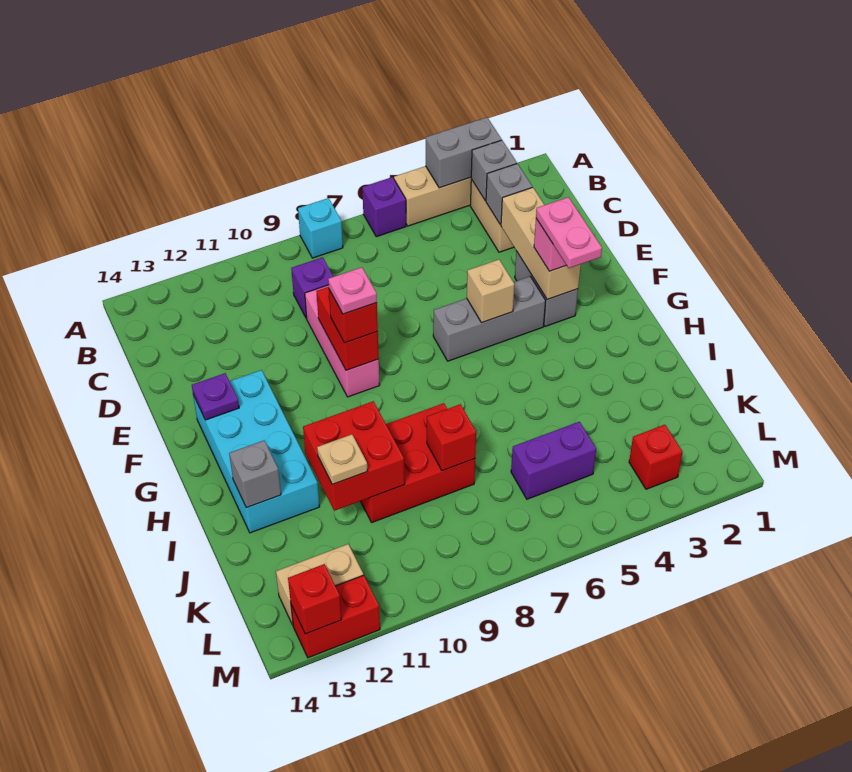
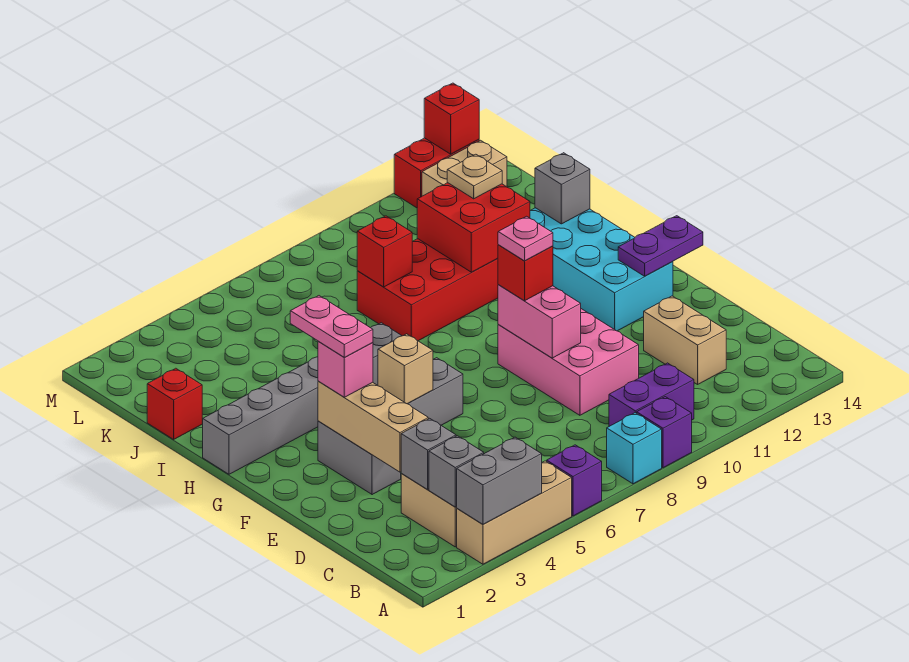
purple 1x1 brick [291,257,333,319] -> purple 1x1 brick moved to [637,397,692,468]
none -> tan 1x2 brick [644,296,726,384]
pink 1x3 brick [305,285,380,397] -> pink 2x3 brick [498,309,639,415]
red 1x2 brick [316,287,379,370] -> pink 1x2 brick [498,285,581,358]
purple 1x1 plate [192,373,239,420] -> purple 1x2 plate [618,216,703,276]
none -> grey 1x6 brick [203,323,402,474]
purple 1x2 brick [511,422,596,499] -> purple 1x2 brick moved to [609,363,694,426]
red 1x1 brick [629,425,682,489] -> red 1x1 brick moved to [147,368,202,439]

